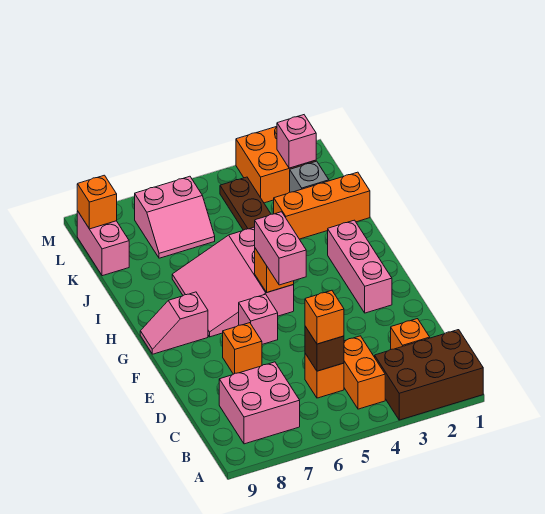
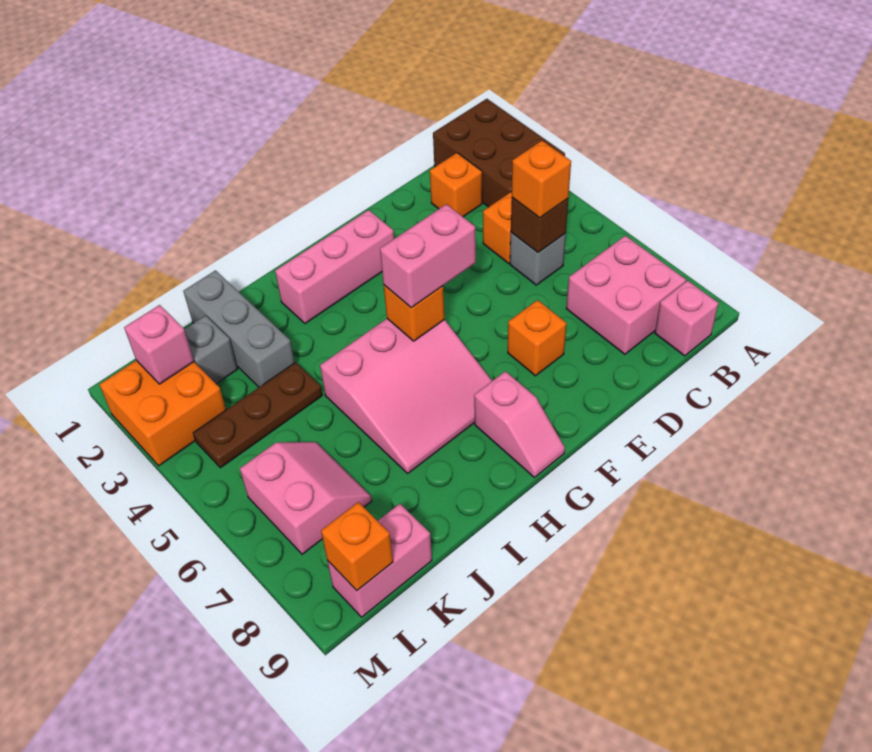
orange 1x1 brick [305,354,344,398] -> grey 1x1 brick [510,232,566,285]
pink 1x1 brick [239,294,278,344] -> pink 1x1 brick moved to [655,281,719,356]
orange 1x3 brick [274,172,370,239] -> grey 1x3 brick [183,271,295,387]

